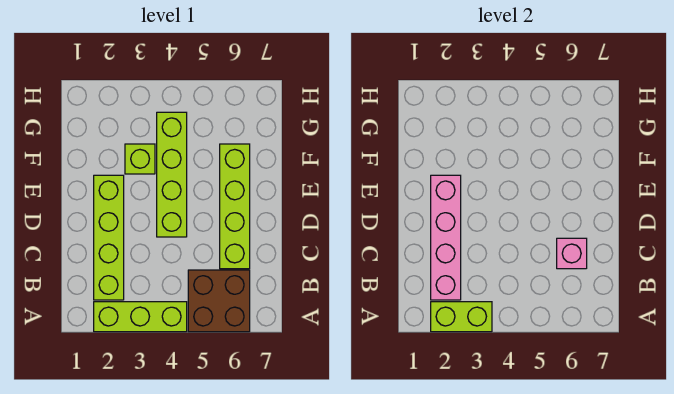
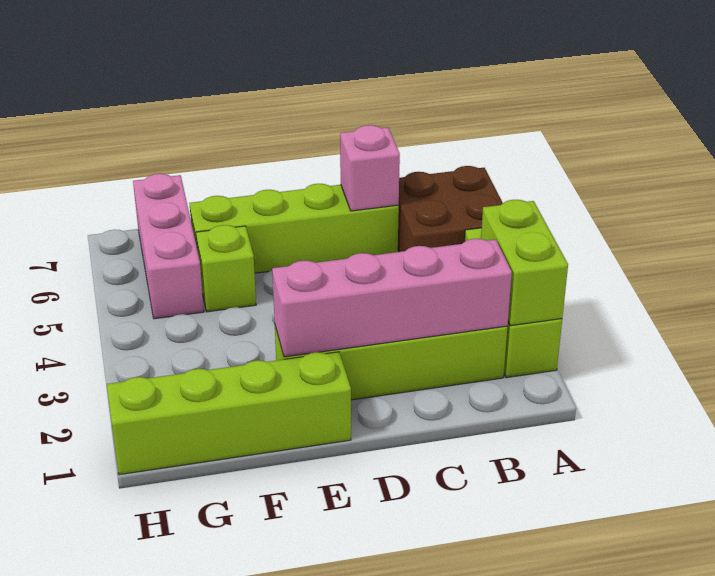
lime 1x4 brick [157,112,187,237] -> lime 1x4 brick moved to [107,352,351,475]
lime 1x1 brick [125,144,155,174] -> lime 1x1 brick moved to [196,225,256,312]
none -> pink 1x3 brick [133,174,204,319]

